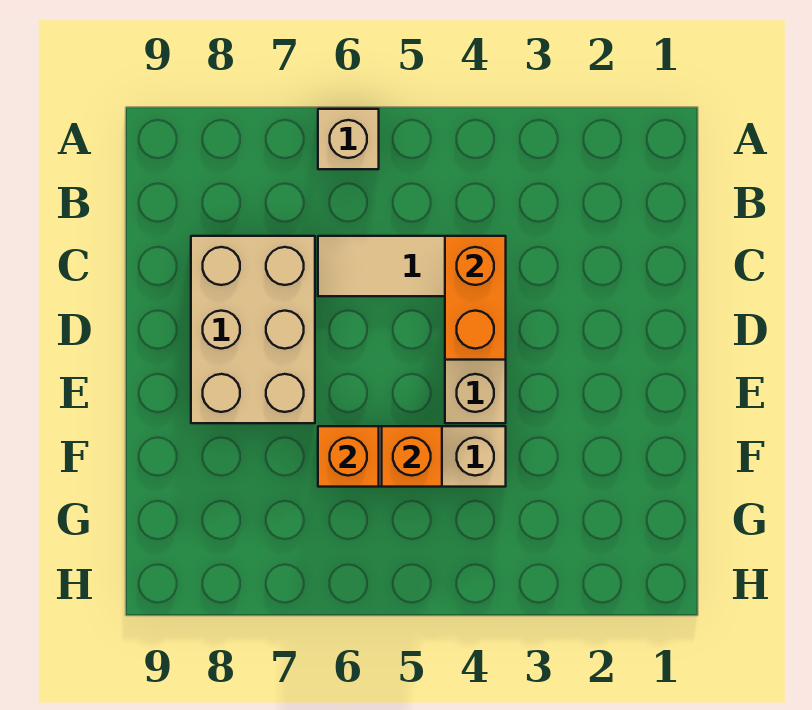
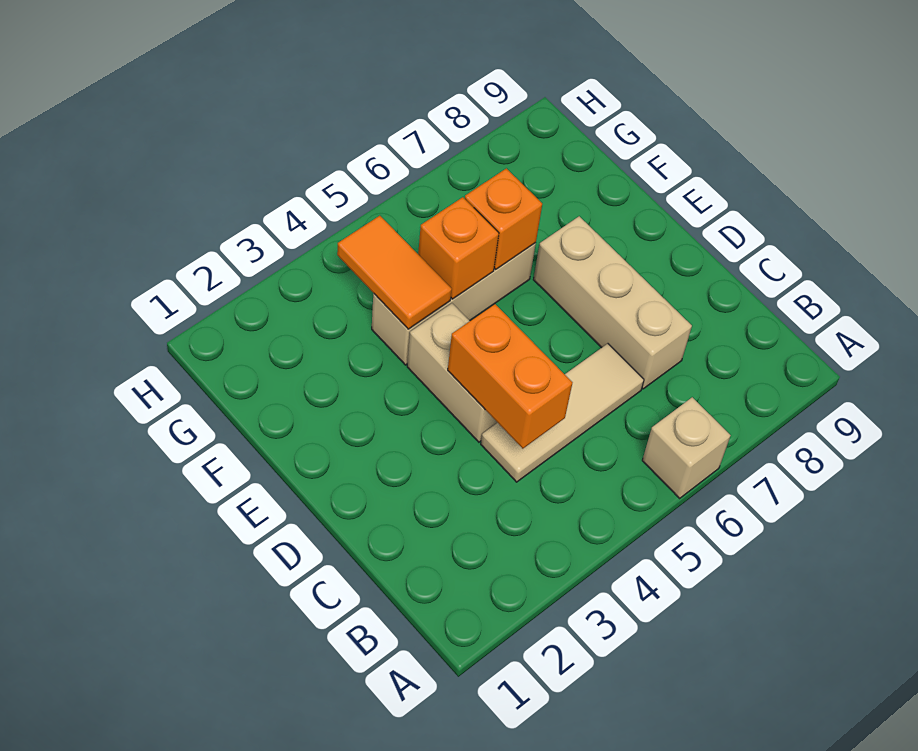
tan 2x3 brick [191,236,315,423] -> tan 1x3 brick [533,216,692,389]
none -> orange 1x2 tile [337,216,452,329]

